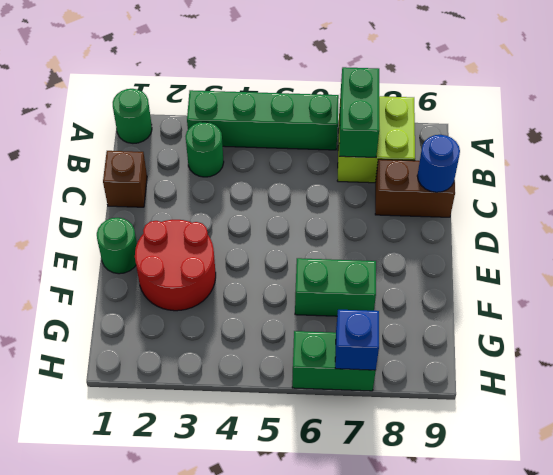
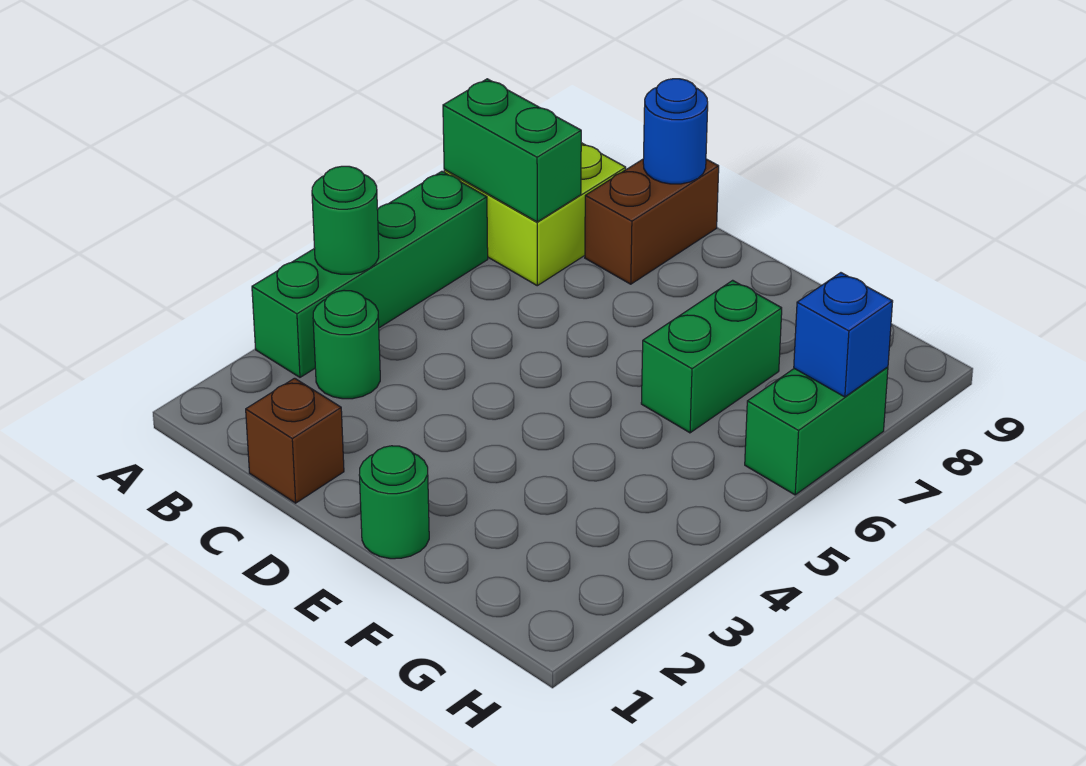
green 1x1 round brick [113,89,152,143] -> green 1x1 round brick moved to [312,166,379,274]
red 2x2 round brick [135,220,216,311] -> none

